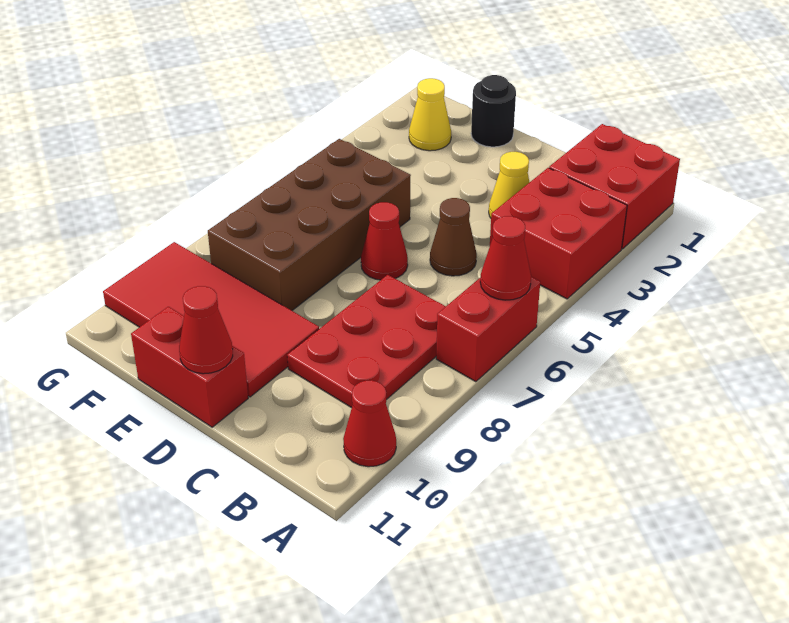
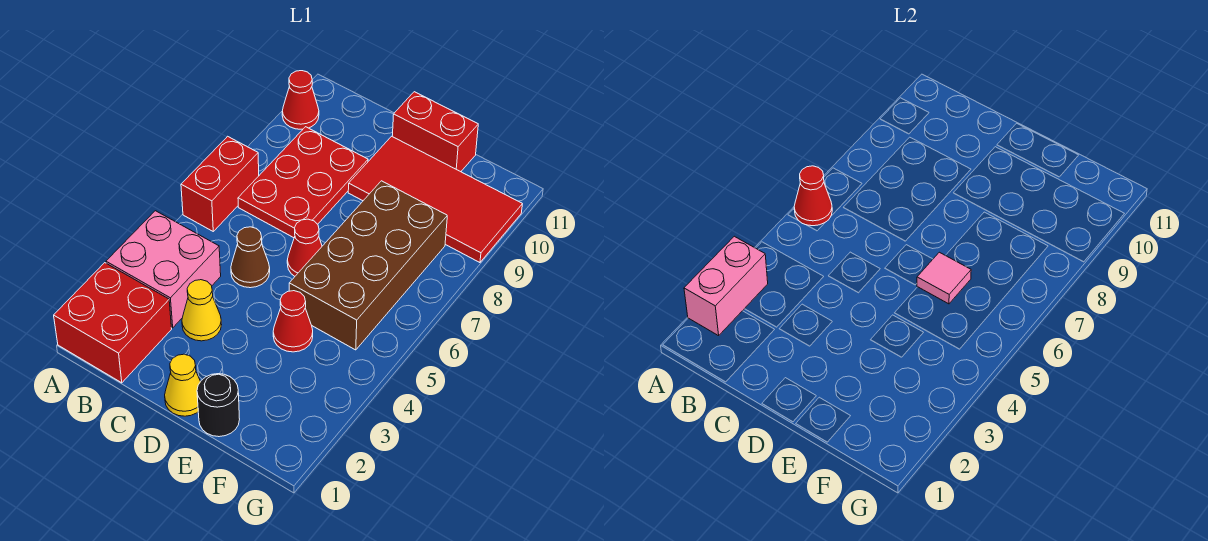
none -> pink 1x2 brick [684,236,768,336]
red 2x2 brick [490,168,627,299] -> pink 2x2 brick [106,211,221,328]
red 1x1 cone [179,286,233,374] -> red 1x1 cone moved to [273,291,313,352]
none -> pink 1x1 tile [917,252,971,304]
yellow 1x1 cone [409,78,451,151] -> yellow 1x1 cone moved to [165,354,201,416]

